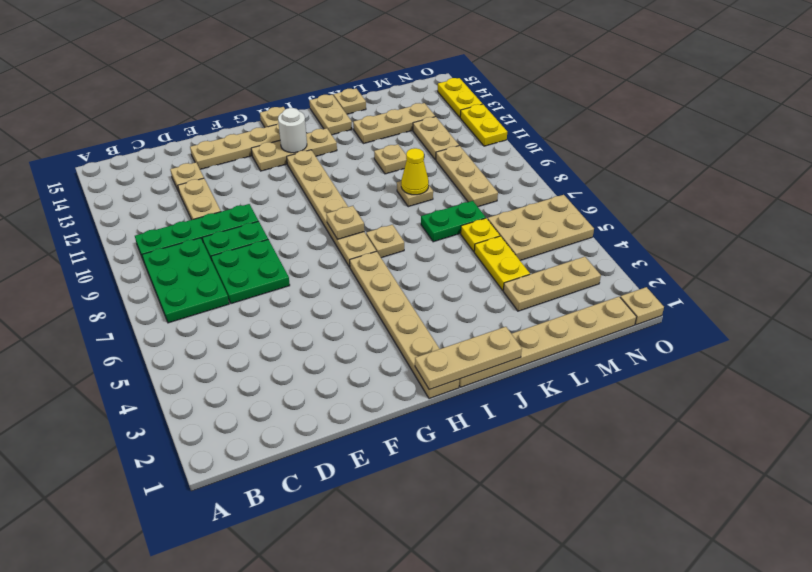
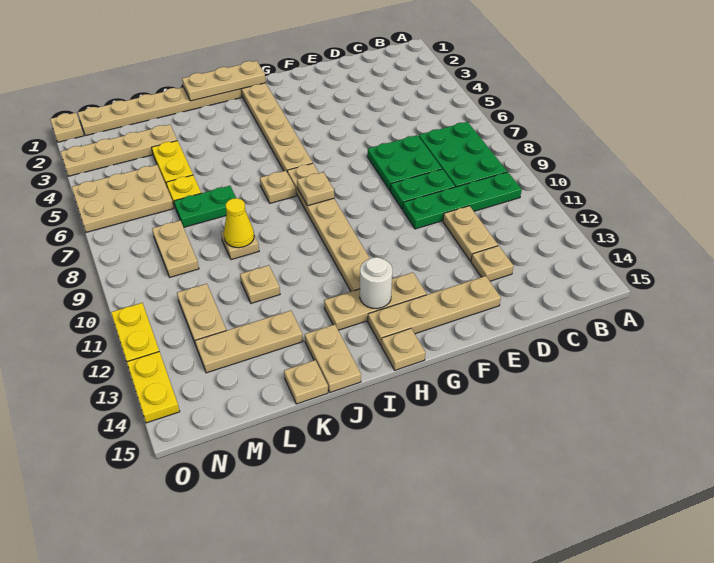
tan 1x3 plate [503,257,601,311] -> tan 1x4 plate [61,125,177,176]
tan 1x3 plate [436,146,498,207] -> tan 1x2 plate [152,221,199,277]

